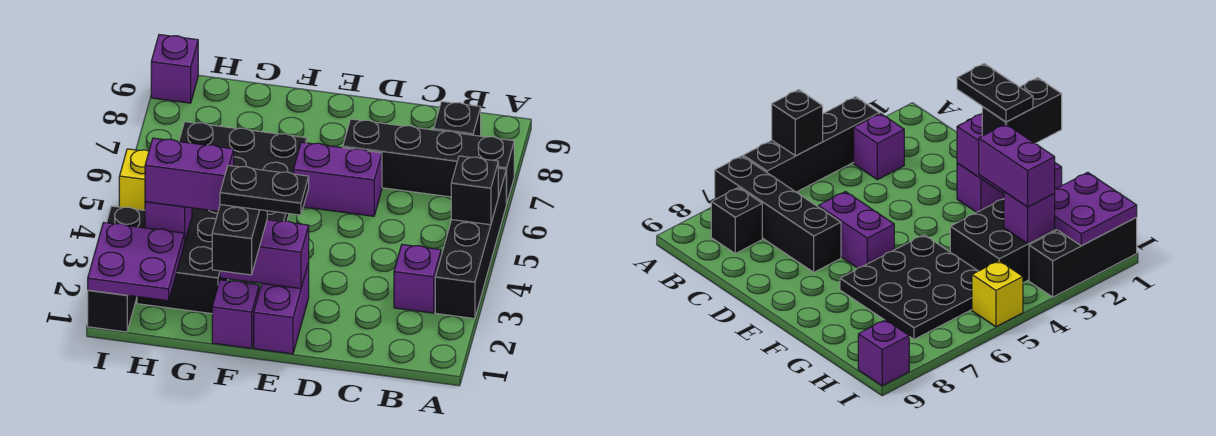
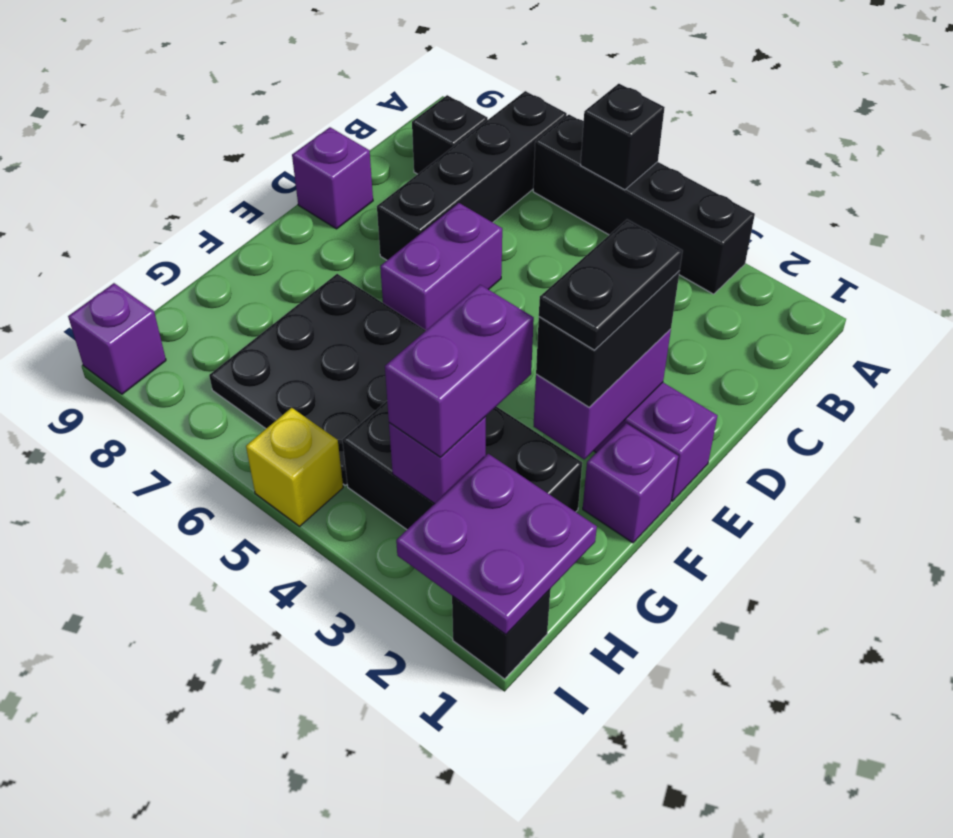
purple 1x1 brick [394,245,441,313] -> purple 1x1 brick moved to [292,127,373,229]
black 1x2 brick [212,205,267,275] -> black 1x2 brick turned to [536,271,680,407]
black 1x3 brick [88,206,145,332] -> black 1x1 brick [452,590,550,679]

